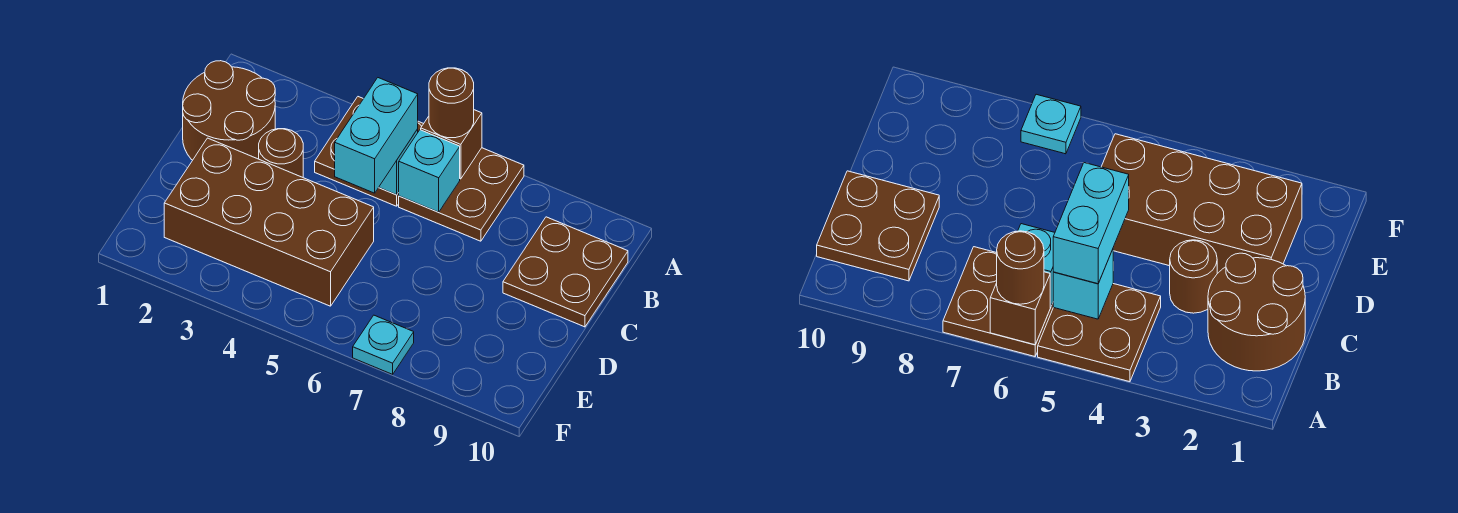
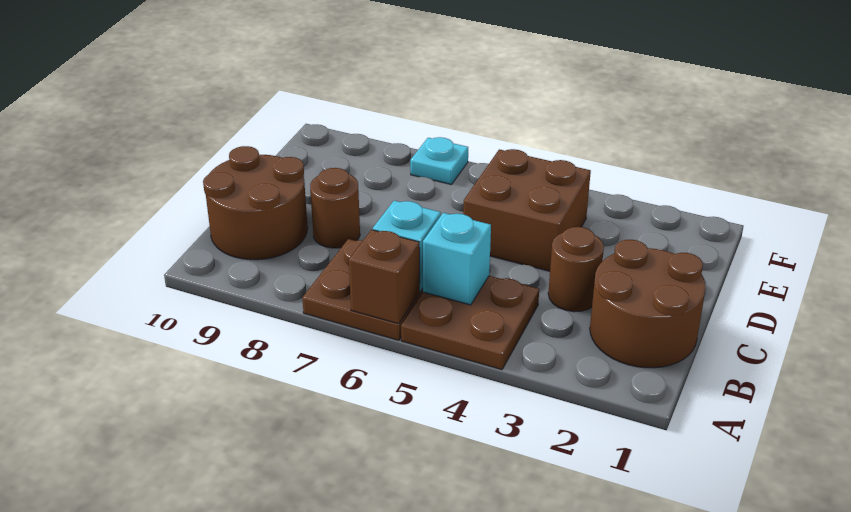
brown 1x1 round brick [429,68,474,138] -> brown 1x1 round brick moved to [310,168,360,248]
cyan 1x2 brick [335,78,418,193] -> none
brown 2x2 plate [503,217,628,327] -> brown 2x2 round brick [203,146,308,260]
brown 2x4 brick [164,138,374,306] -> brown 2x2 brick [463,149,591,271]

